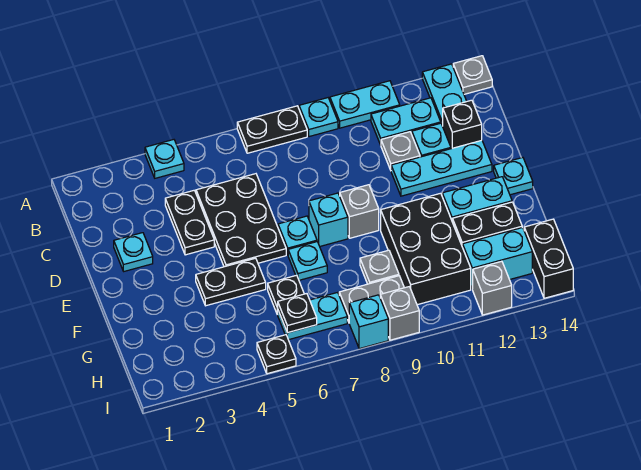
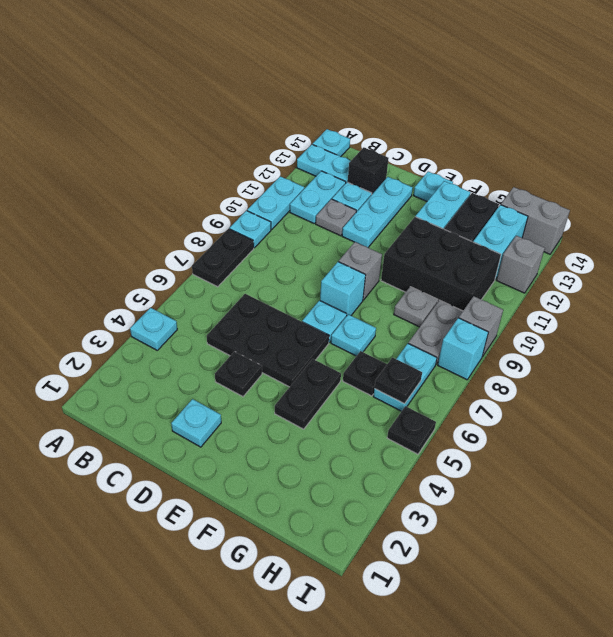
grey 1x1 plate [453,56,492,94] -> cyan 1x1 plate [313,129,350,156]
black 1x2 plate [165,190,214,255] -> black 1x1 plate [215,351,262,397]
black 1x2 brick [524,219,573,298] -> grey 1x2 brick [501,187,570,254]

